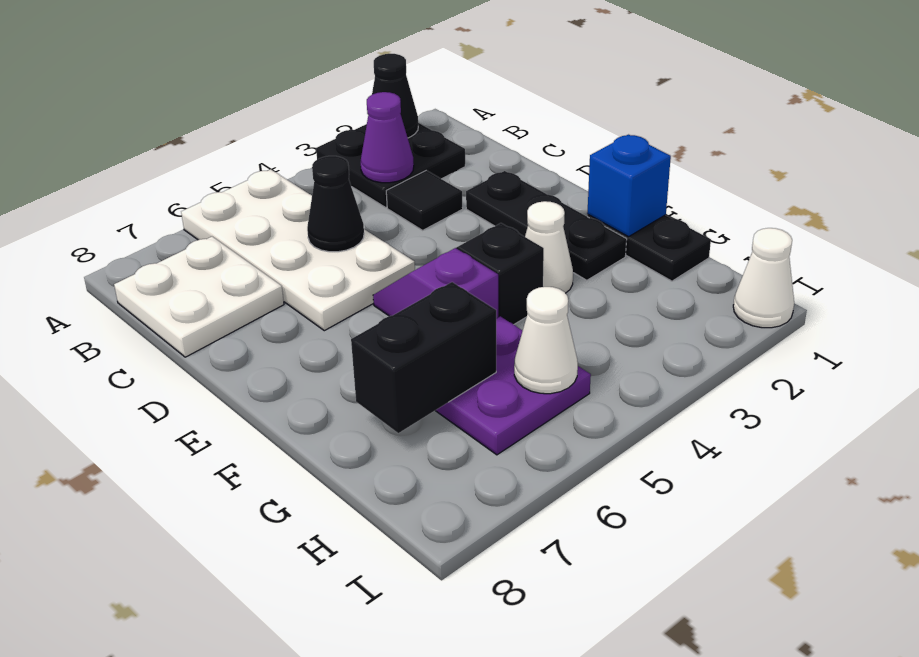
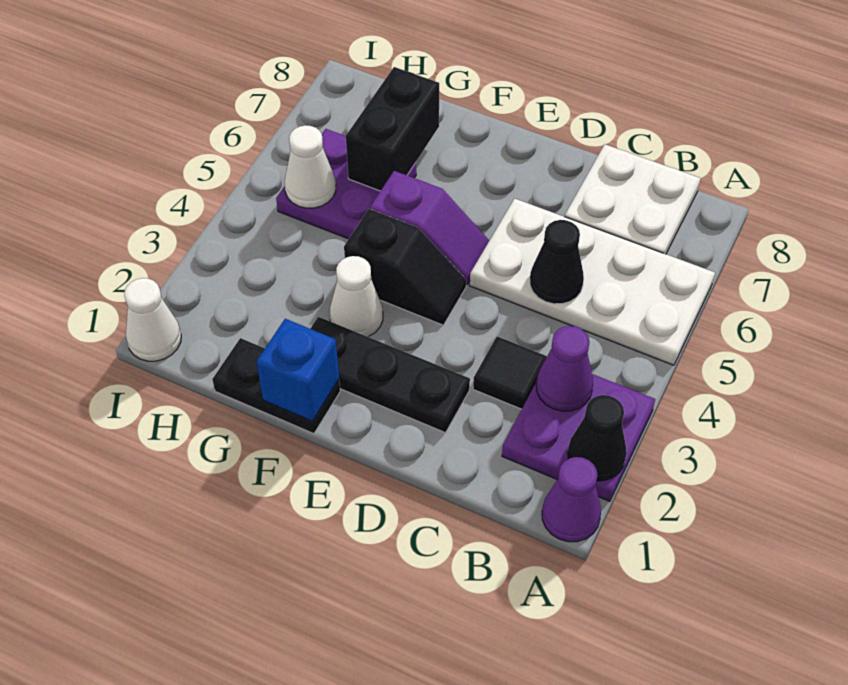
none -> purple 1x1 cone [542,457,601,542]
black 2x2 plate [316,123,465,207] -> purple 2x2 plate [502,374,655,501]

